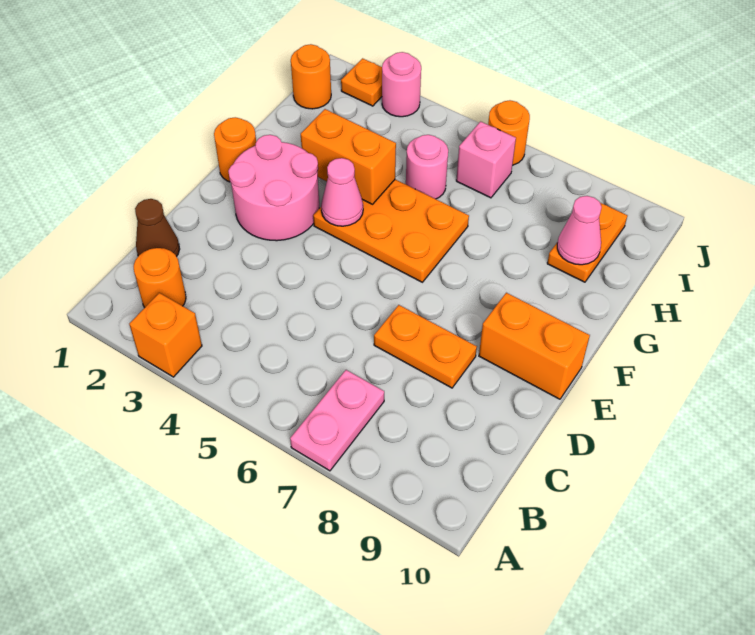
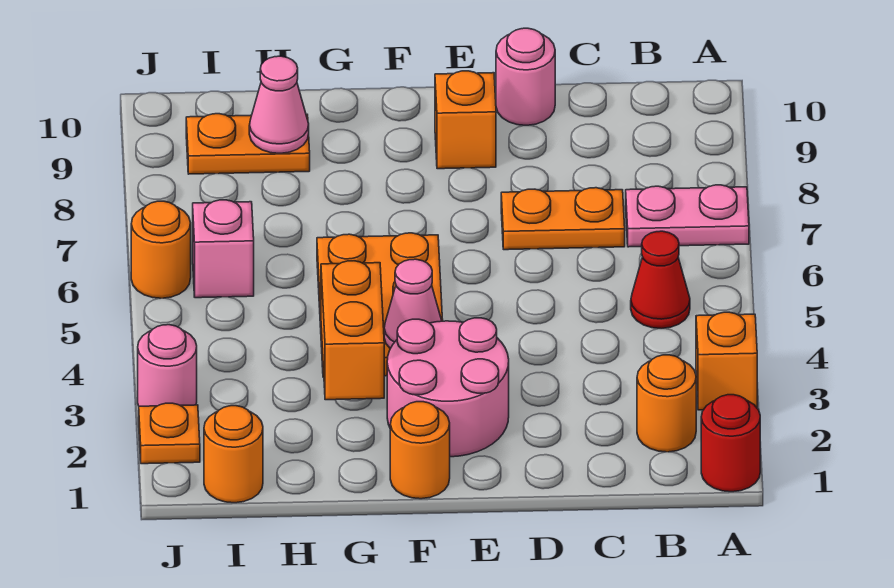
none -> red 1x1 round brick [701,395,760,492]
none -> red 1x1 cone [631,231,690,329]
brown 1x1 cone [135,199,180,257] -> none
orange 1x2 plate [374,305,477,388] -> orange 1x2 plate turned to [501,188,625,250]
orange 1x2 brick [479,293,590,399] -> orange 1x1 brick [435,71,496,169]
pink 1x1 round brick [406,135,448,199] -> pink 1x1 round brick moved to [496,28,555,125]

